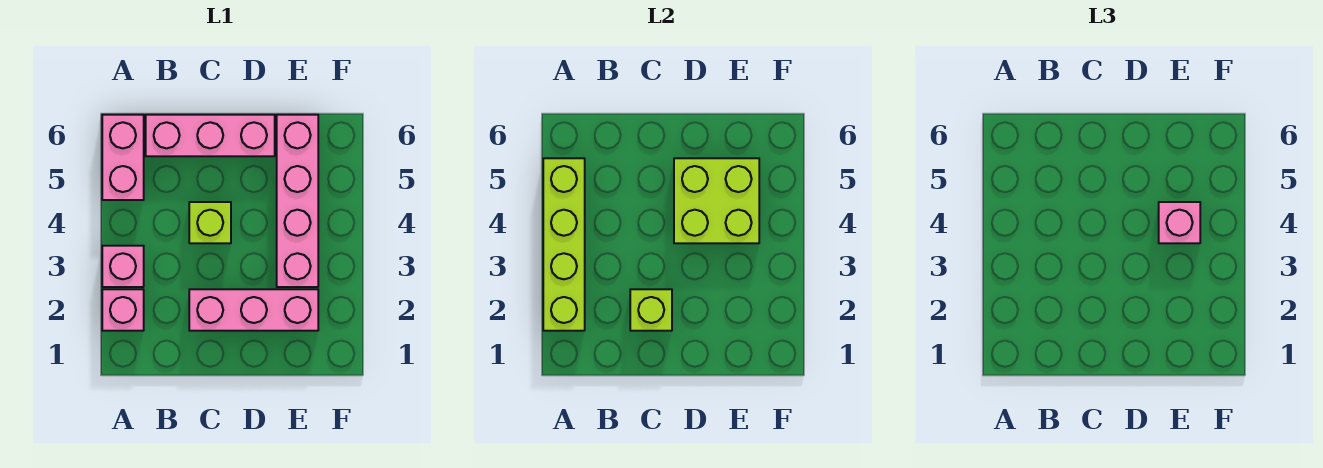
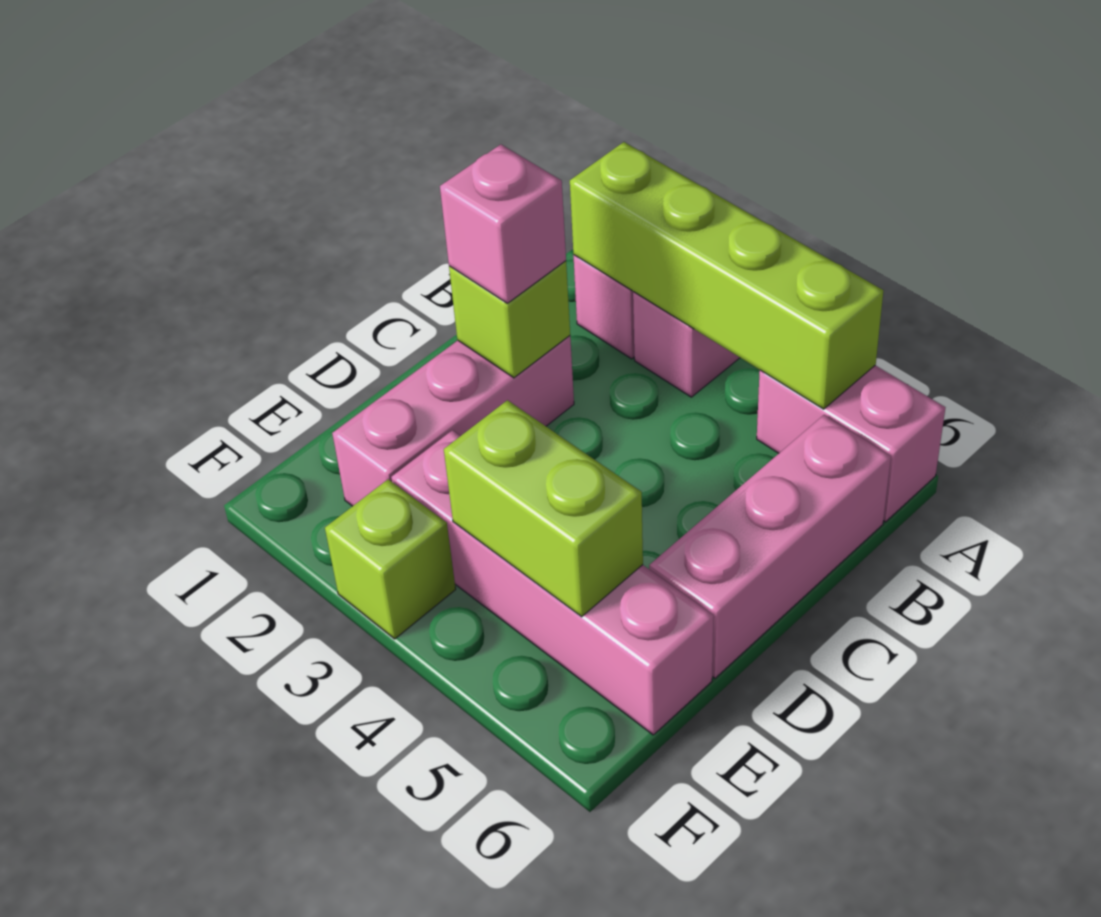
lime 1x1 brick [189,202,231,243] -> lime 1x1 brick moved to [325,479,456,639]
lime 2x2 brick [674,158,759,243] -> lime 1x2 brick [444,400,643,617]
pink 1x1 brick [1159,202,1200,243] -> pink 1x1 brick moved to [440,144,566,303]

